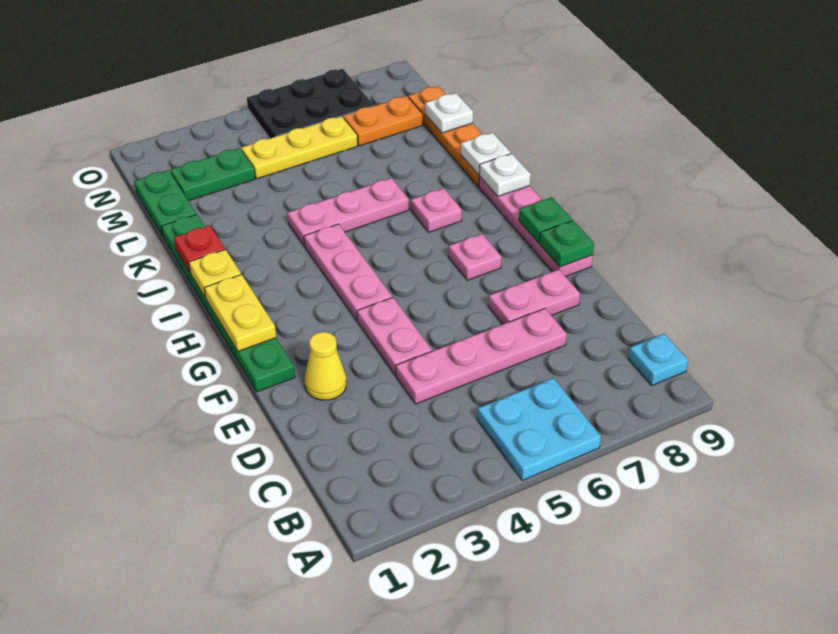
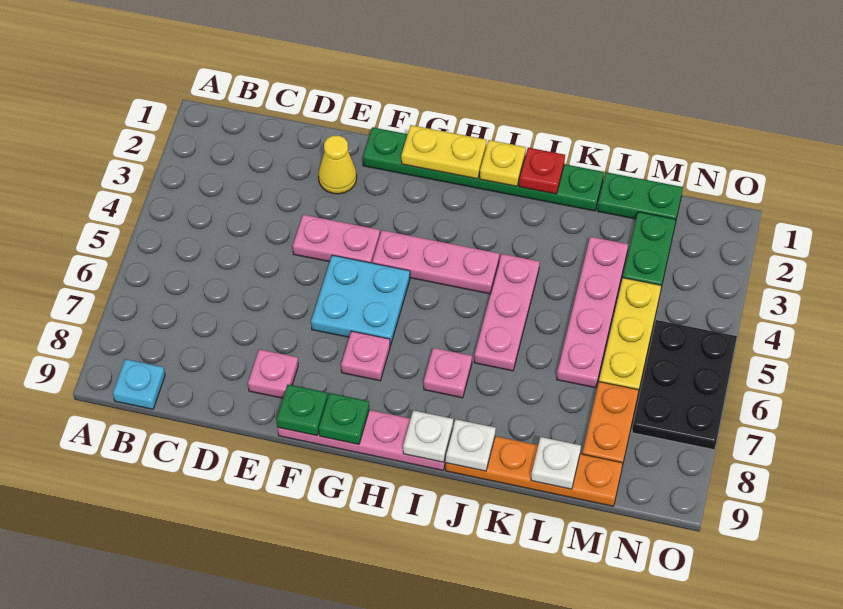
cyan 2x2 plate [477,378,601,481] -> cyan 2x2 plate moved to [311,255,410,346]
pink 1x4 plate [396,309,567,404] -> pink 1x4 plate moved to [557,237,628,388]
pink 1x2 plate [488,270,580,324] -> pink 1x1 plate [248,349,298,398]

